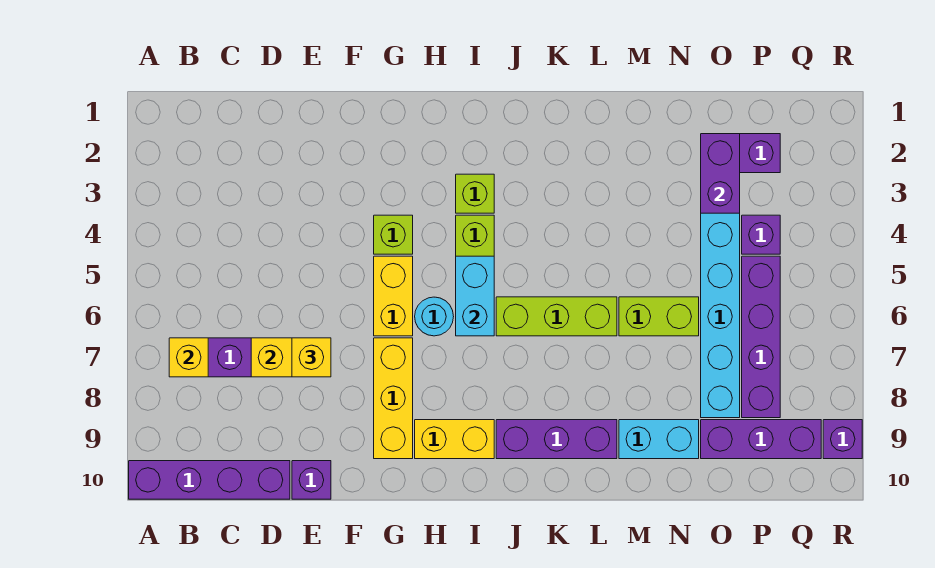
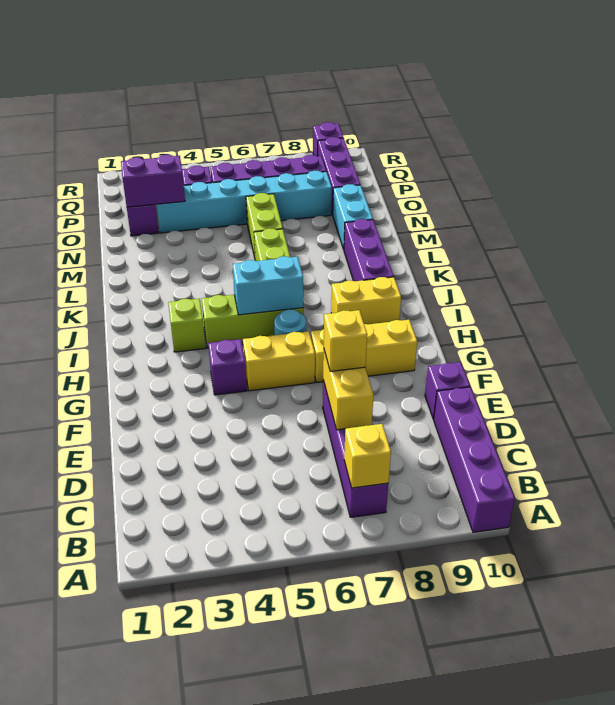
lime 1x1 brick [374,215,413,254] -> purple 1x1 brick [208,339,247,395]
yellow 1x2 brick [415,420,494,459] -> yellow 1x2 brick turned to [331,277,401,324]

